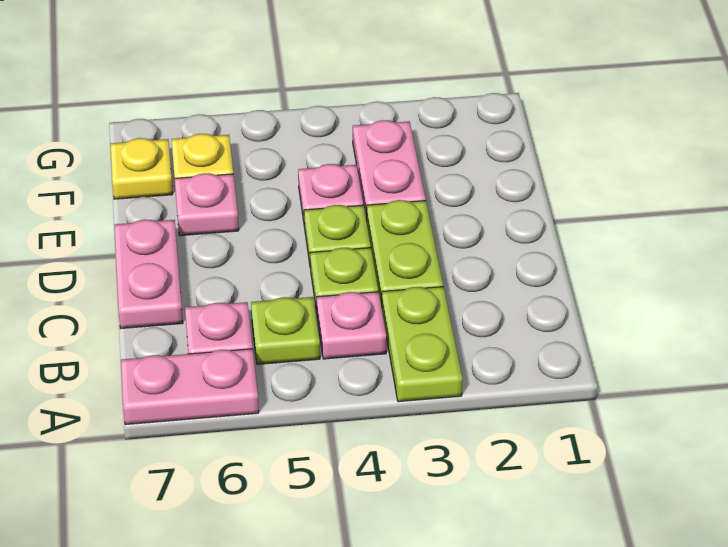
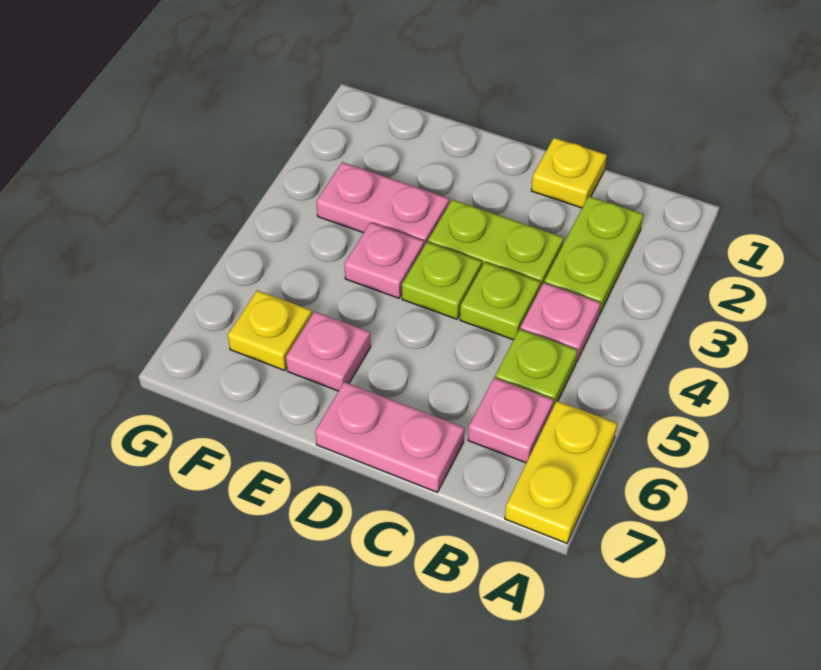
lime 1x2 plate [382,287,463,402] -> lime 1x2 plate turned to [544,196,643,315]
pink 1x2 plate [121,349,259,425] -> yellow 1x2 plate [505,401,617,543]
yellow 1x1 plate [110,138,173,199] -> yellow 1x1 plate moved to [531,138,607,208]

